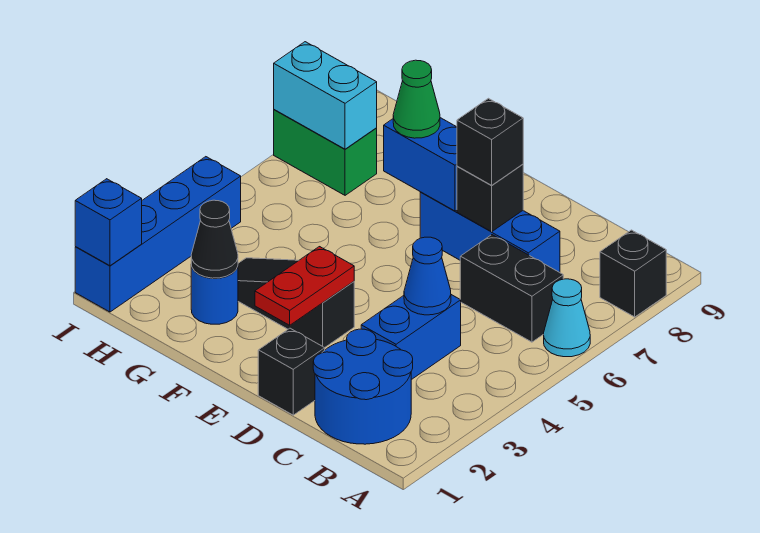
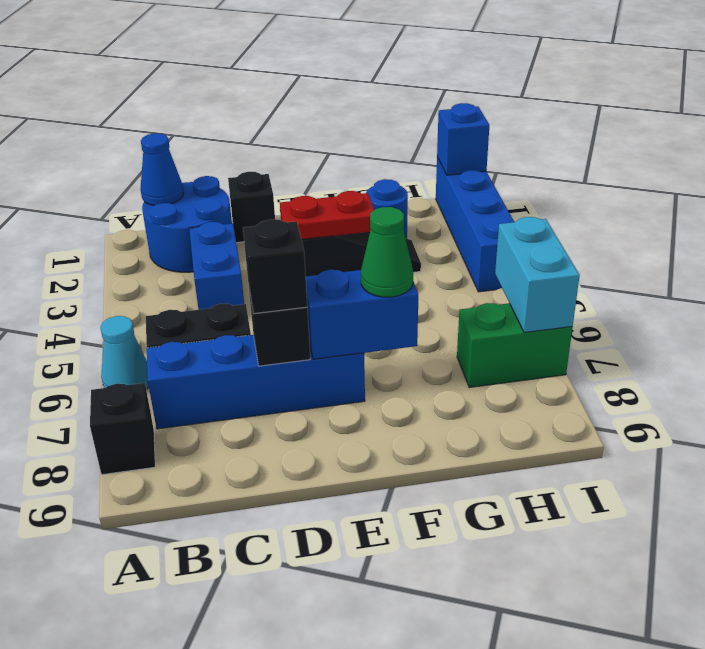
blue 1x1 cone [404,237,451,315] -> blue 1x1 cone moved to [140,133,184,205]
blue 1x3 brick [420,192,560,272] -> blue 1x4 brick [147,335,365,429]
red 1x2 plate [255,247,354,325] -> red 1x2 plate turned to [280,191,374,239]
black 1x1 cone [191,200,238,278] -> none
cyan 1x2 brick [274,42,377,149] -> cyan 1x2 brick turned to [495,217,580,333]

